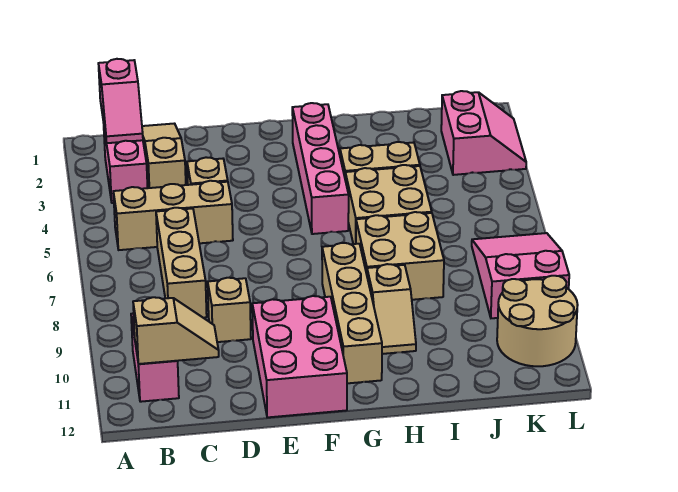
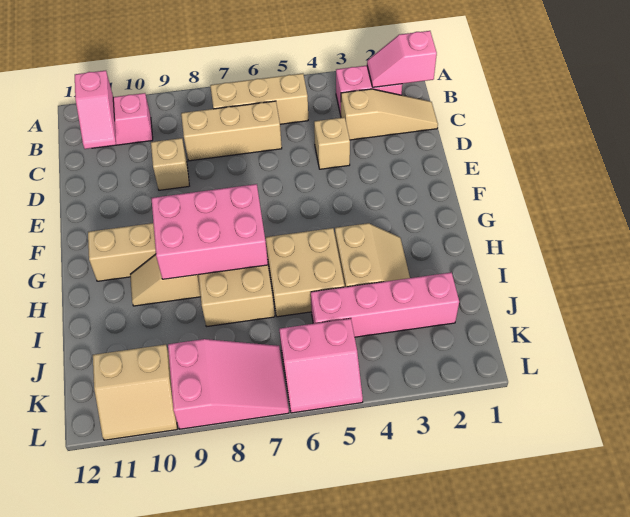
tan 1x3 brick [113,181,233,250] -> tan 1x3 brick turned to [210,73,308,124]
tan 1x2 slope [133,297,219,364] -> pink 1x2 slope [75,71,116,149]
pink 2x3 brick [252,296,347,417] -> pink 2x3 brick moved to [151,184,268,279]
pink 1x4 brick [292,103,349,234] -> pink 1x4 brick moved to [311,272,459,337]
pink 2x2 slope [441,91,526,175] -> pink 2x2 slope moved to [279,319,363,413]
tan 2x2 round brick [497,276,578,366] -> tan 2x2 slope [93,345,177,440]

